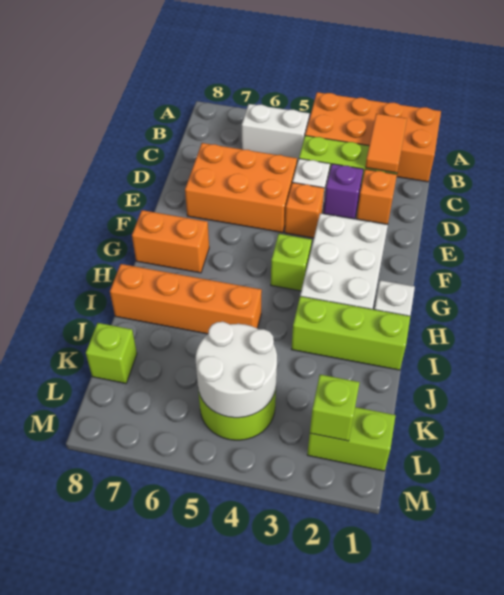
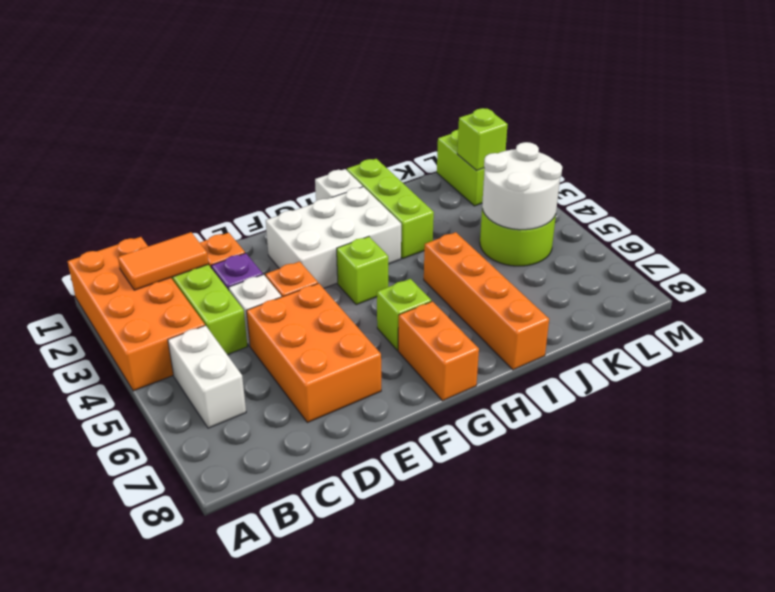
lime 1x1 brick [86,323,137,383] -> lime 1x1 brick moved to [377,279,431,350]

